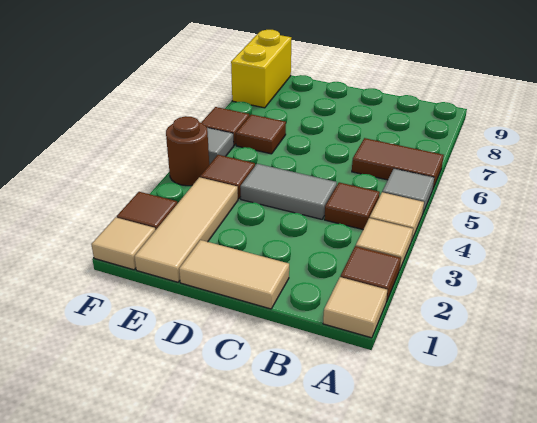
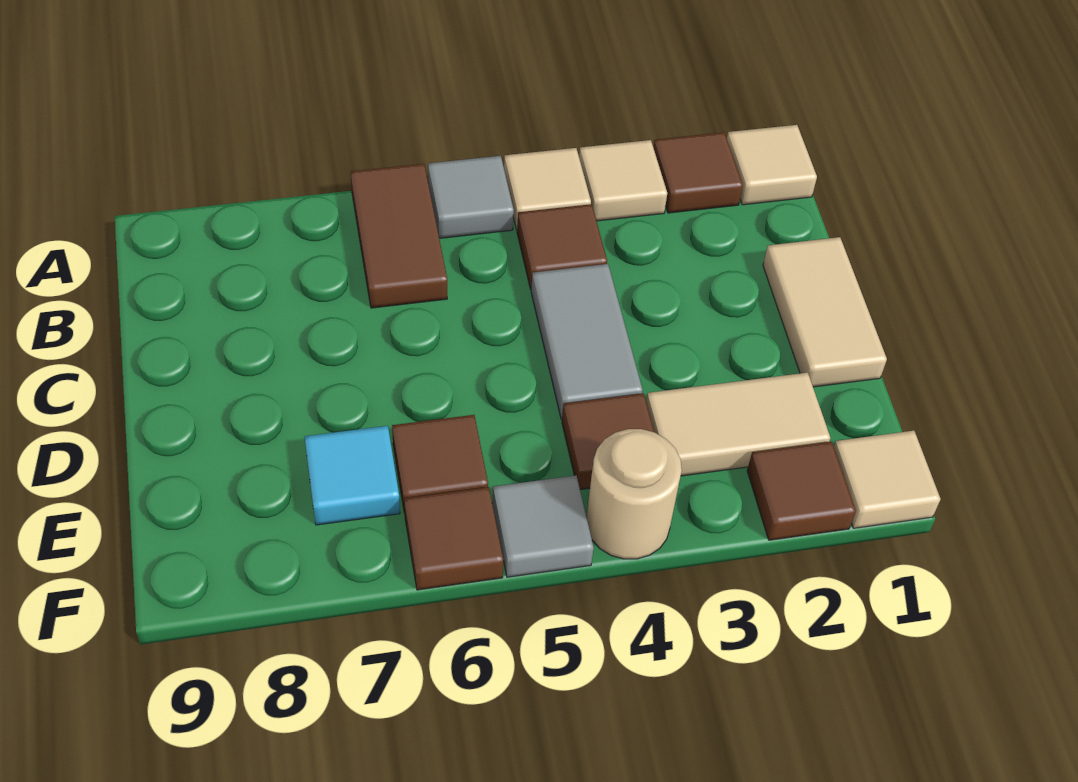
tan 1x3 tile [134,177,238,282] -> tan 1x2 tile [646,373,830,476]
none -> cyan 1x1 tile [305,426,400,525]
brown 1x1 round brick [166,116,209,186] -> tan 1x1 round brick [586,429,682,559]
yellow 1x2 brick [231,30,291,108] -> none

